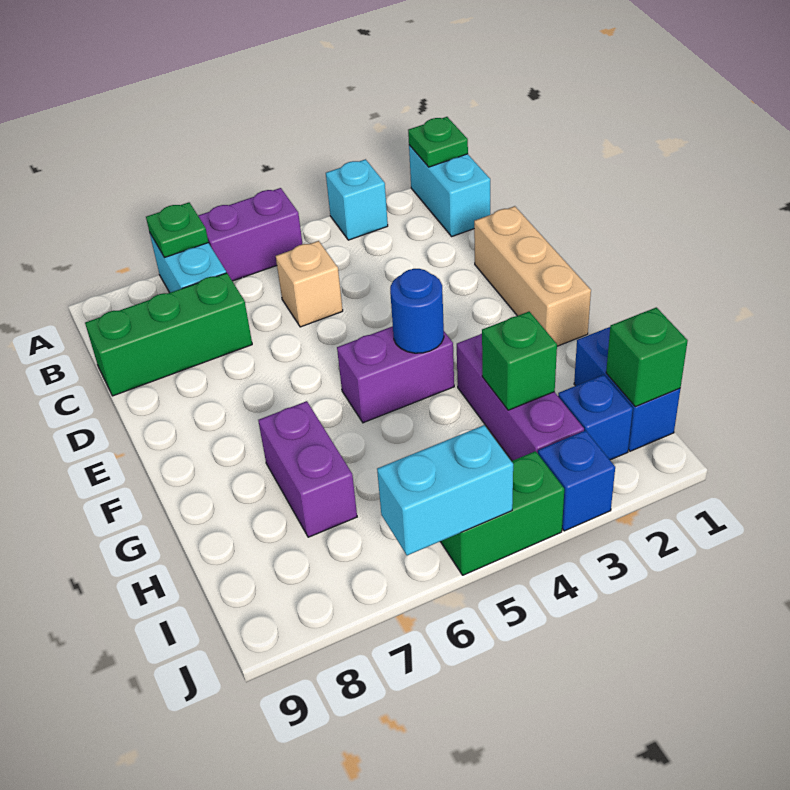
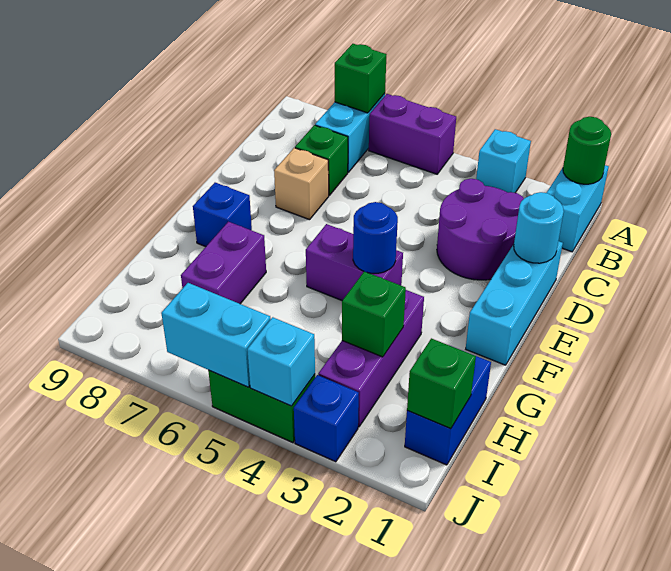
green 1x1 plate [408,117,468,167] -> green 1x1 round brick [563,117,611,184]
green 1x1 plate [146,202,208,258] -> green 1x1 brick [335,44,387,113]
none -> purple 2x2 round brick [437,179,524,280]
tan 1x1 brick [276,241,343,327] -> tan 1x1 brick moved to [274,148,329,220]
green 1x3 brick [85,273,252,396] -> green 1x1 brick [295,125,348,196]
tan 1x3 brick [474,206,591,346] -> cyan 1x3 brick [466,241,563,365]
none -> cyan 1x1 round brick [514,192,564,263]
blue 1x1 brick [558,375,633,460] -> blue 1x1 brick moved to [193,183,252,247]
none -> cyan 1x1 brick [247,317,315,406]

